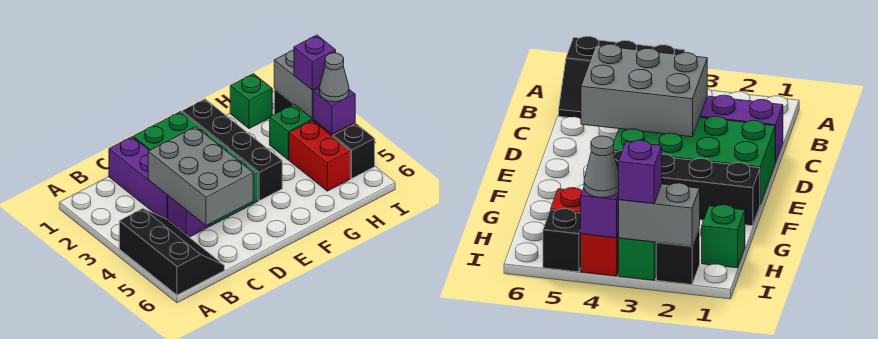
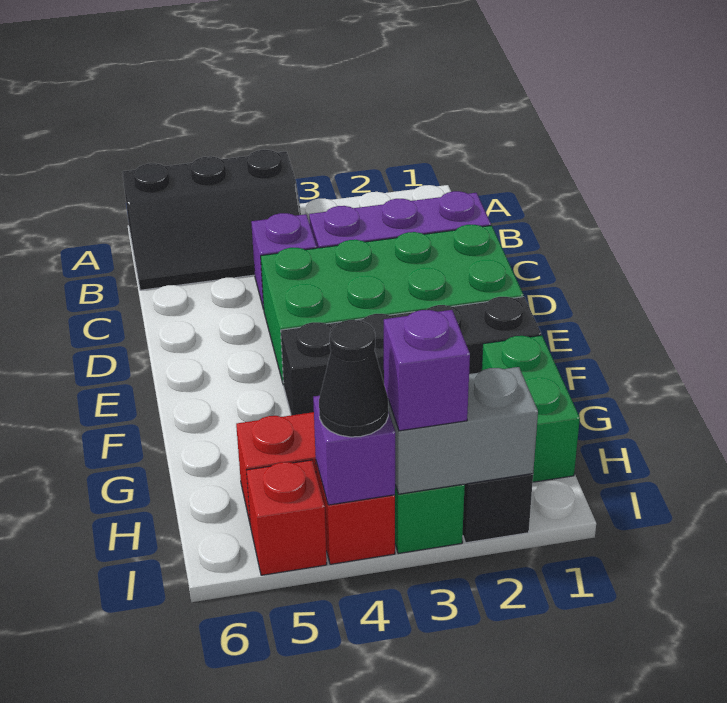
grey 2x3 brick [148,127,253,225] -> none
green 1x1 brick [230,74,272,129] -> green 1x2 brick [482,335,580,482]
grey 1x1 cone [319,53,349,102] -> black 1x1 cone [319,320,388,437]
black 1x1 brick [333,124,375,178] -> red 1x1 brick [247,460,327,575]

